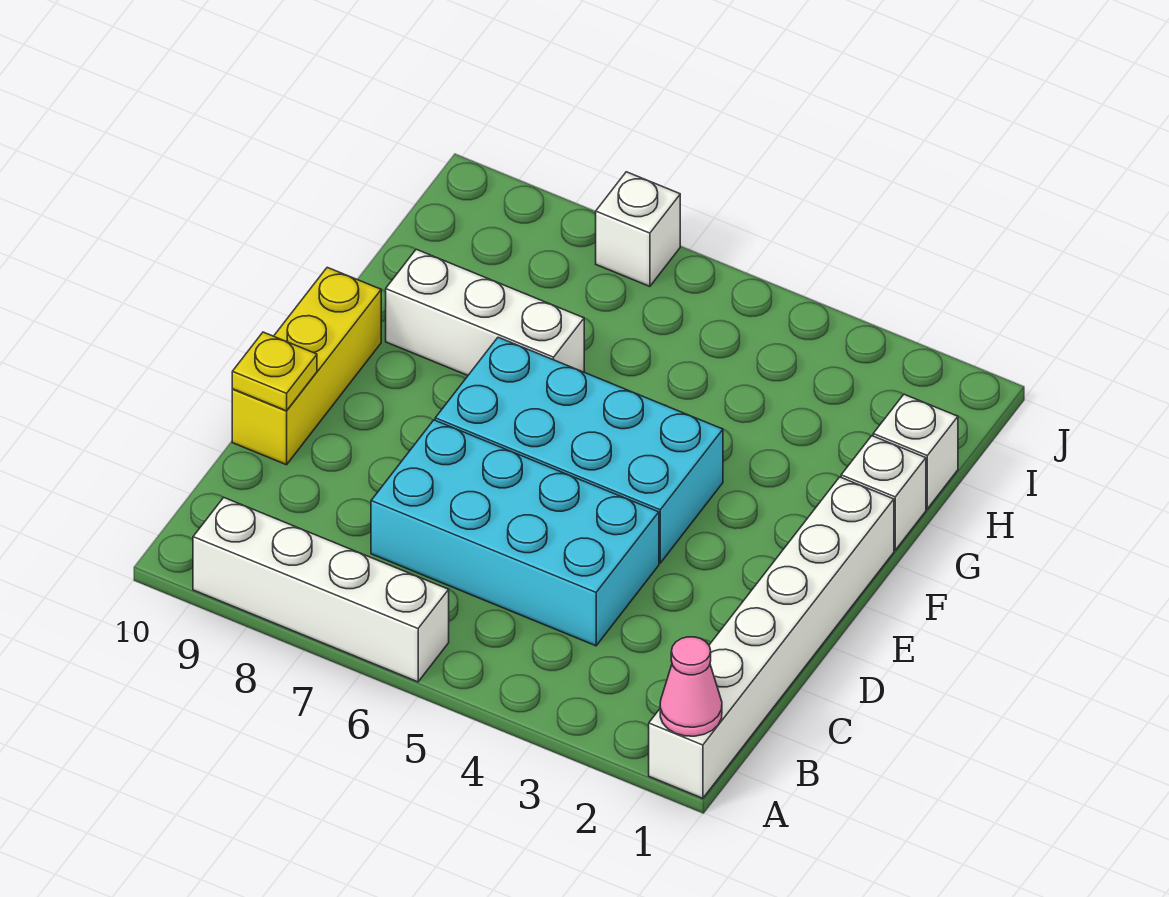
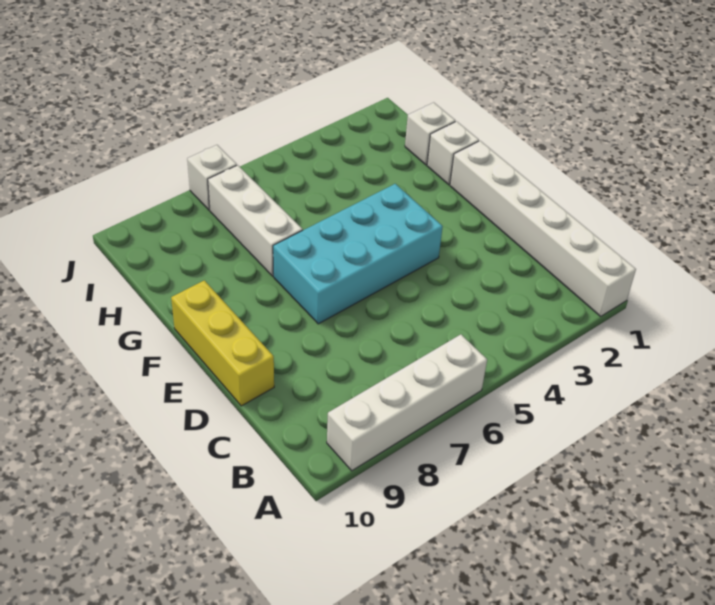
pink 1x1 cone [660,637,722,736] -> none
cyan 2x4 brick [371,420,659,646] -> none
yellow 1x1 plate [232,332,317,411] -> none
white 1x3 brick [386,249,584,375] -> white 1x3 brick turned to [208,165,303,276]

